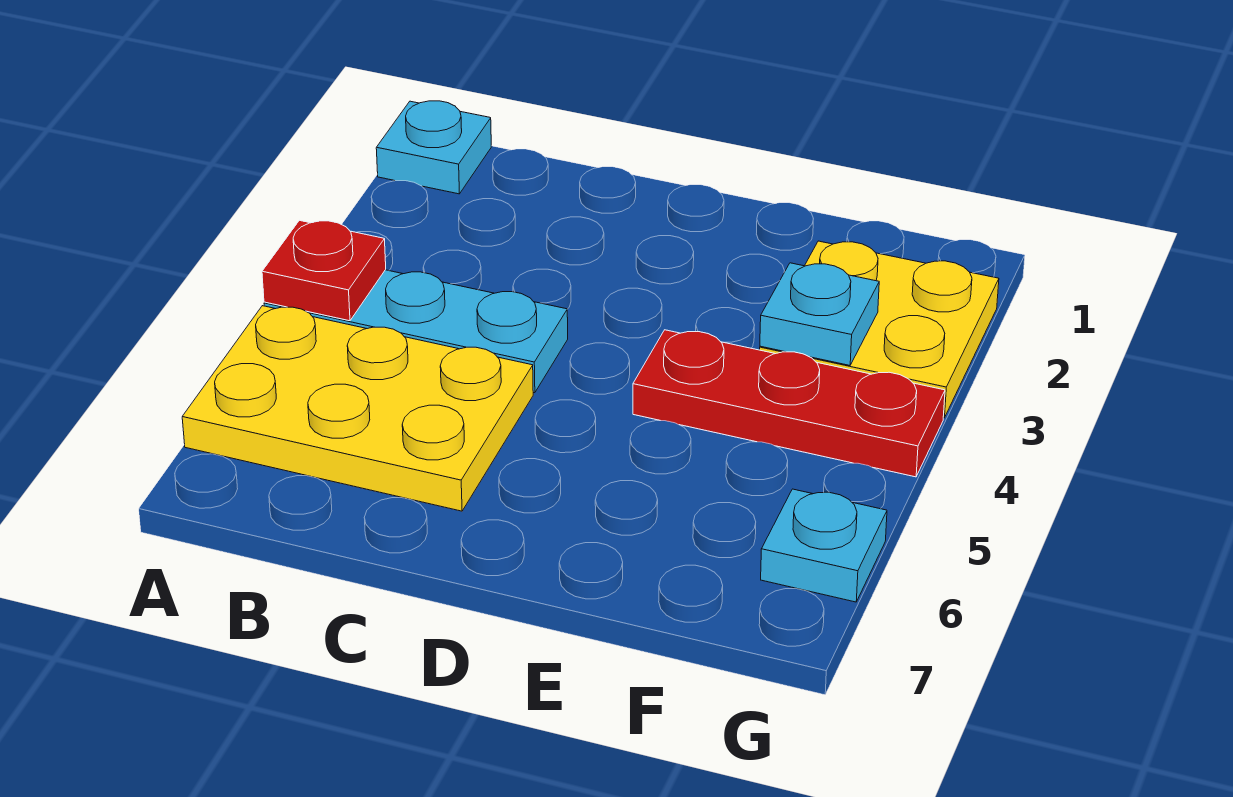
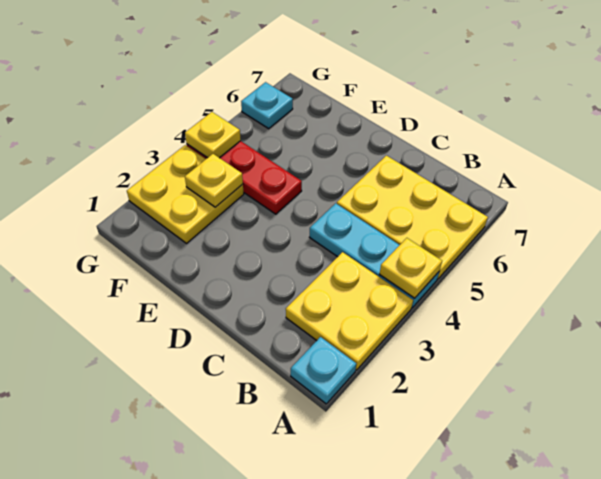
none -> yellow 2x2 plate [286,252,413,370]
red 1x1 plate [262,220,386,321] -> yellow 1x1 plate [379,238,442,298]
cyan 1x1 plate [760,263,879,365] -> yellow 1x1 plate [185,154,243,207]
none -> yellow 1x1 plate [185,112,241,158]

